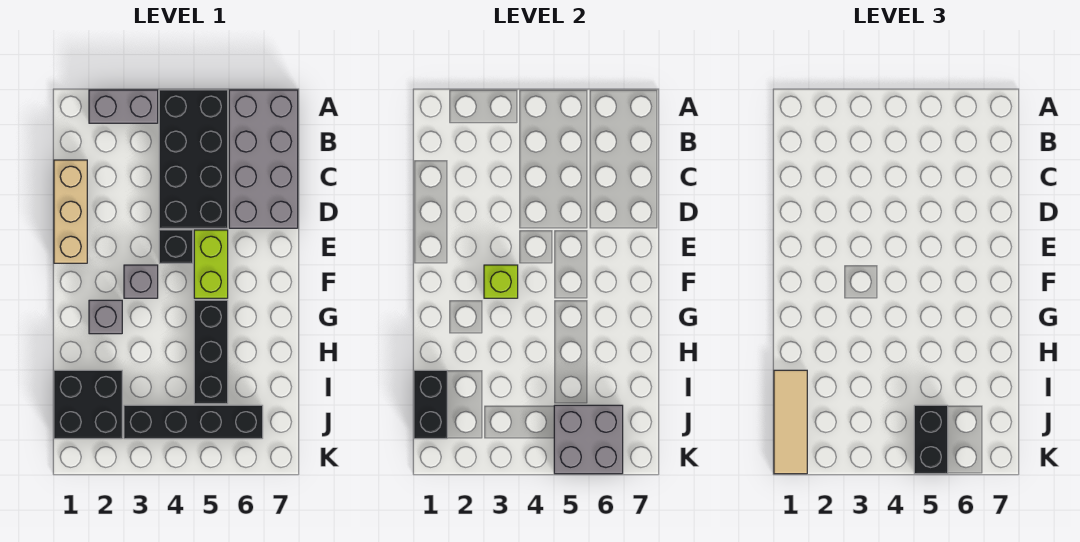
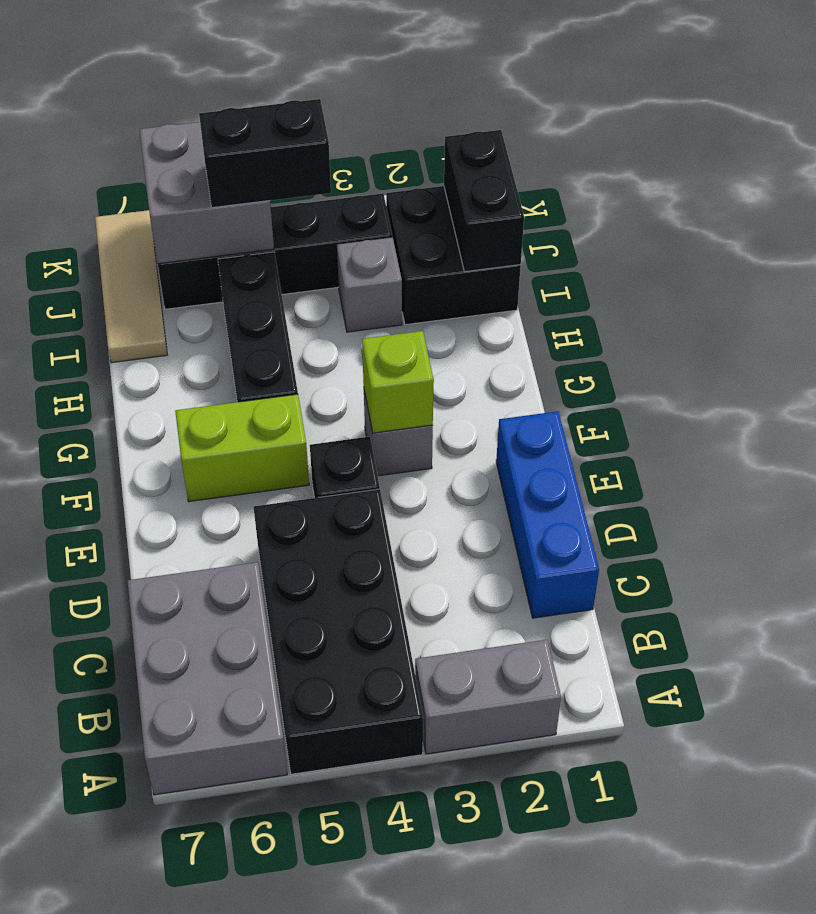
grey 2x4 brick [229,90,298,228] -> grey 2x3 brick [128,562,287,795]
tan 1x3 brick [54,160,87,263] -> blue 1x3 brick [496,411,599,618]
lime 1x2 brick [194,230,228,298] -> lime 1x2 brick turned to [175,394,309,502]
grey 1x1 brick [89,300,122,334] -> grey 1x1 brick moved to [337,237,402,332]
tan 1x3 tile [774,370,807,474] -> tan 1x3 tile moved to [95,210,167,363]
black 1x2 brick [914,405,948,474] -> black 1x2 brick turned to [199,99,331,208]

